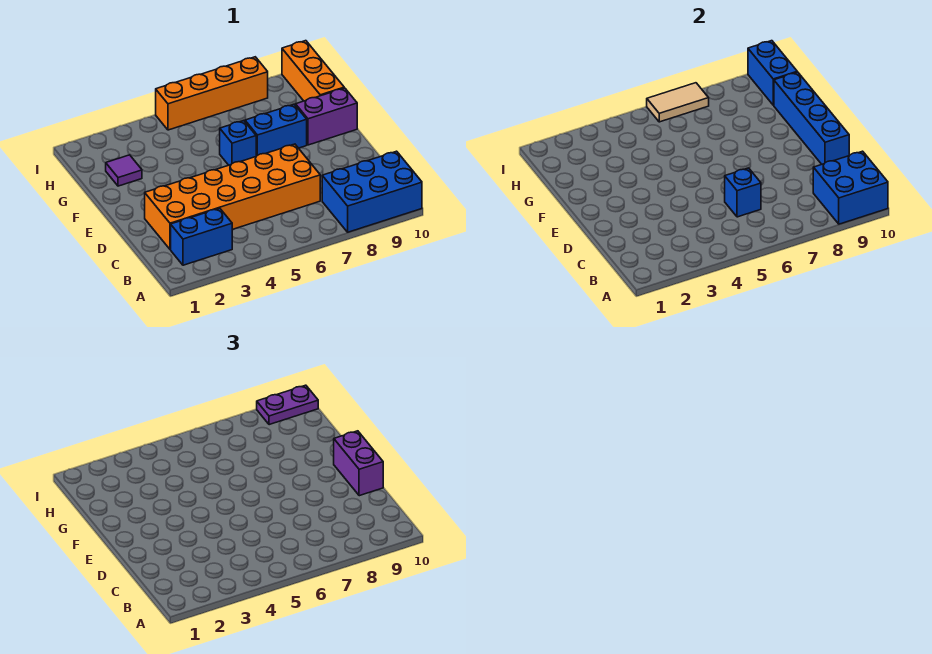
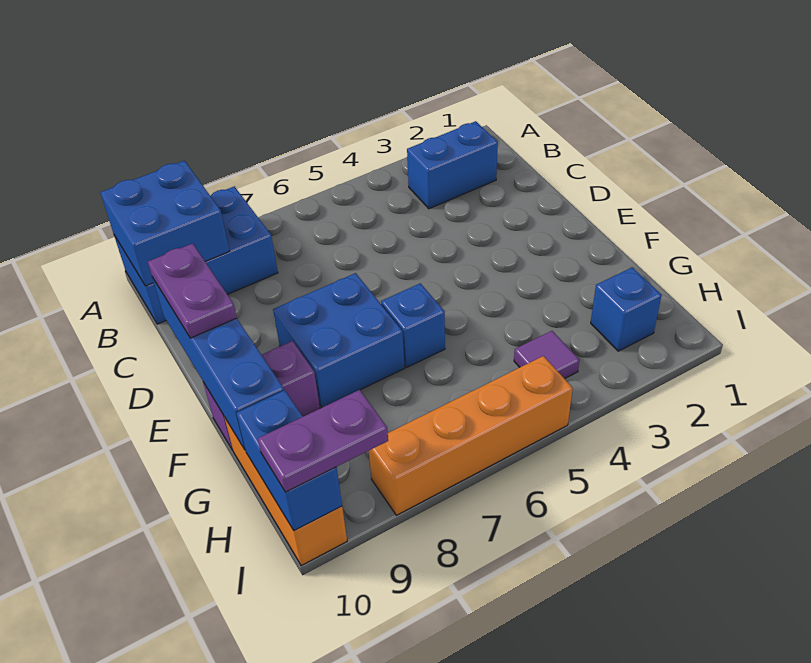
orange 2x6 brick [145,144,320,249] -> none
blue 1x1 brick [725,168,761,217] -> blue 1x1 brick moved to [591,267,662,351]
purple 1x2 brick [334,431,383,496] -> purple 1x2 plate [148,244,237,338]
blue 1x2 brick [245,104,307,156] -> blue 2x2 brick [273,273,405,407]
purple 1x1 tile [106,155,142,186] -> purple 1x1 tile moved to [514,331,580,379]
tan 1x2 tile [647,83,709,122] -> none

